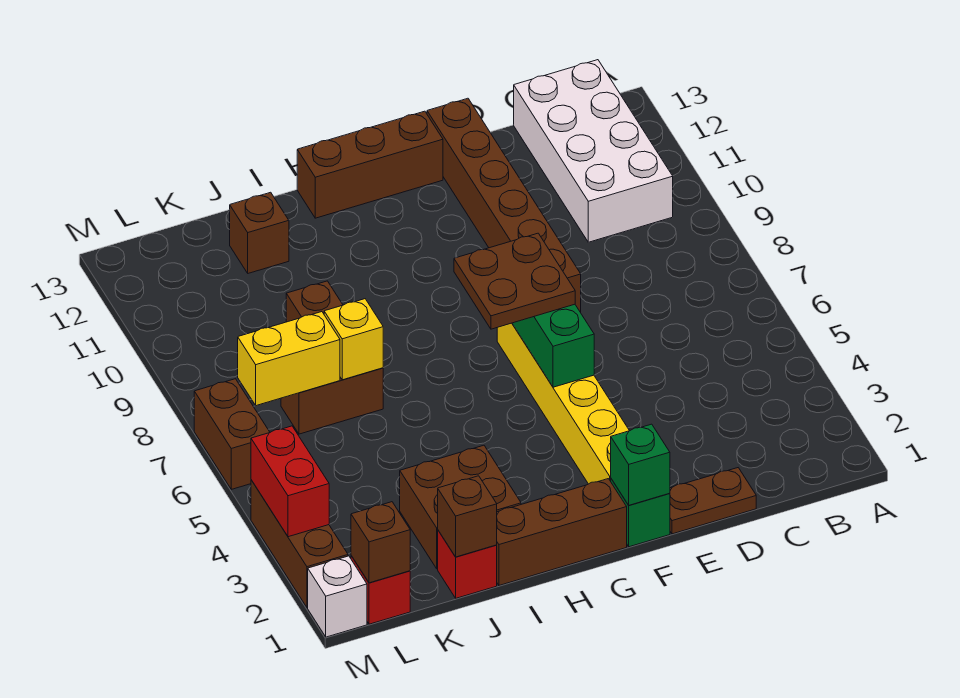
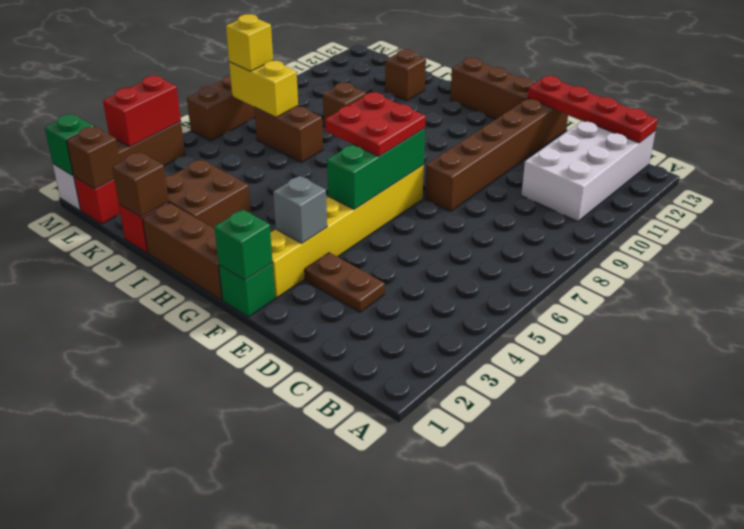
none -> red 1x4 plate [528,76,658,143]
brown 1x2 plate [670,468,756,534] -> brown 1x2 plate moved to [304,252,385,312]
none -> grey 1x1 brick [273,176,327,243]
brown 2x2 plate [454,233,575,329] -> red 2x2 plate [325,92,426,156]
yellow 1x1 brick [324,299,383,380] -> yellow 1x1 brick moved to [226,14,273,71]
none -> green 1x1 brick [45,114,94,176]

